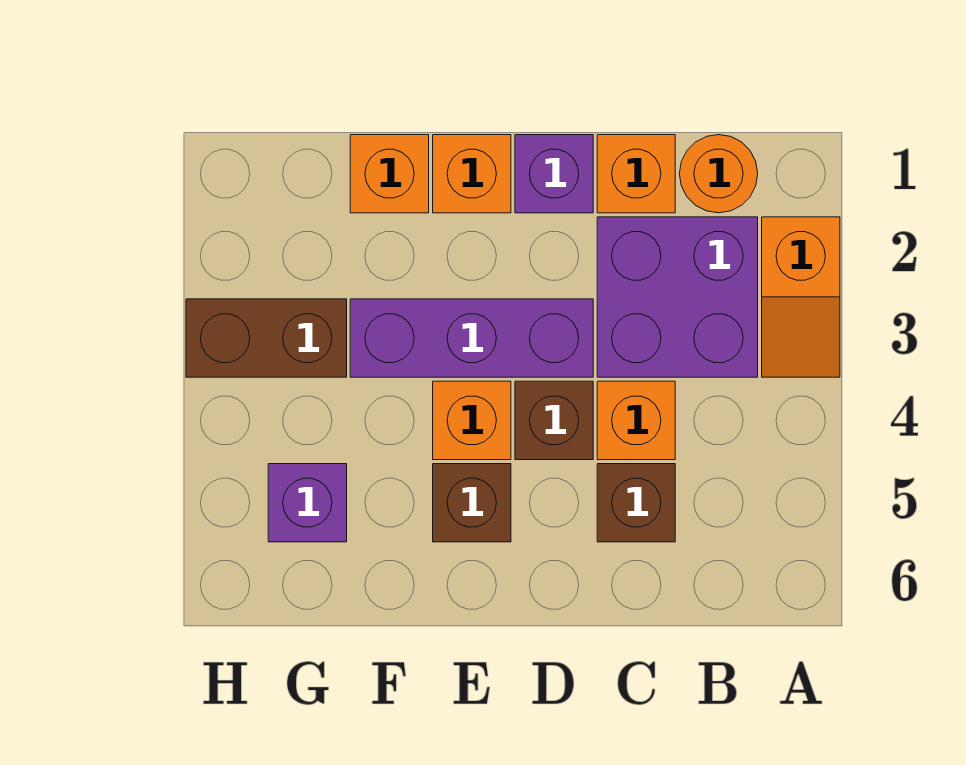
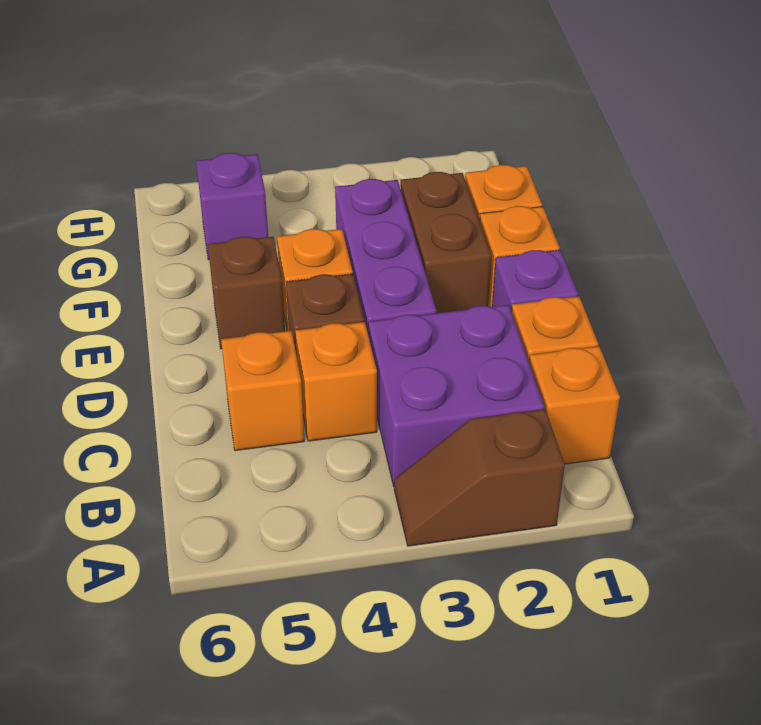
orange 1x2 slope [762,217,840,377] -> brown 1x2 slope [394,409,565,546]
orange 1x1 round brick [679,135,758,213] -> orange 1x1 brick [529,346,620,464]
brown 1x1 brick [597,464,675,542] -> orange 1x1 brick [221,331,304,451]
brown 1x2 brick [186,299,347,377] -> brown 1x2 brick moved to [401,172,492,313]

